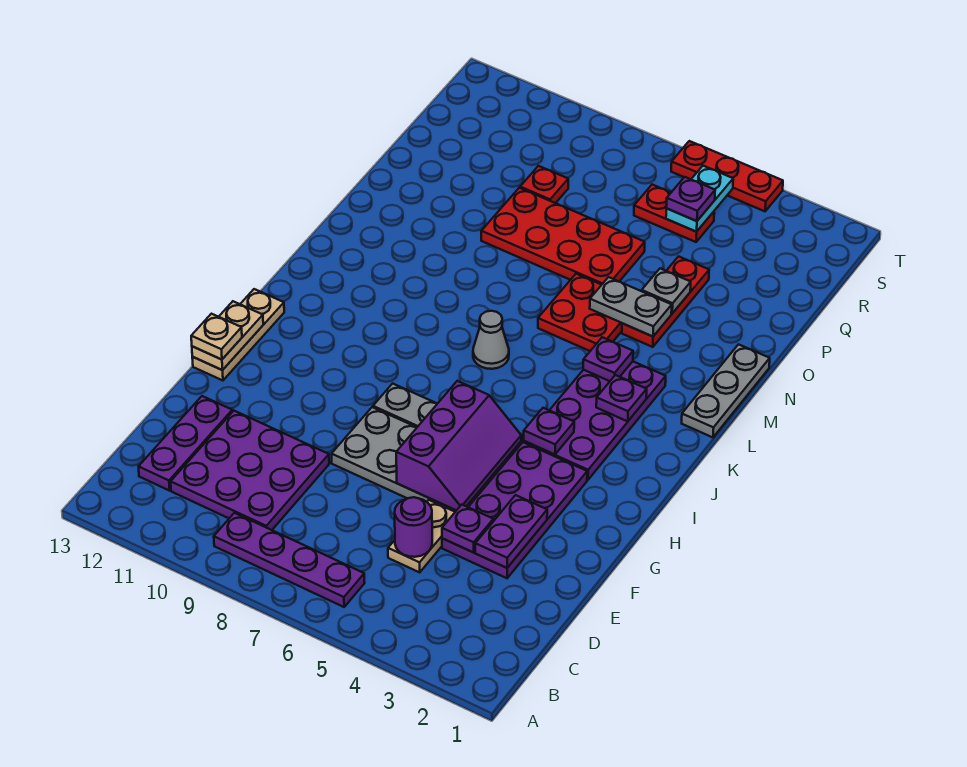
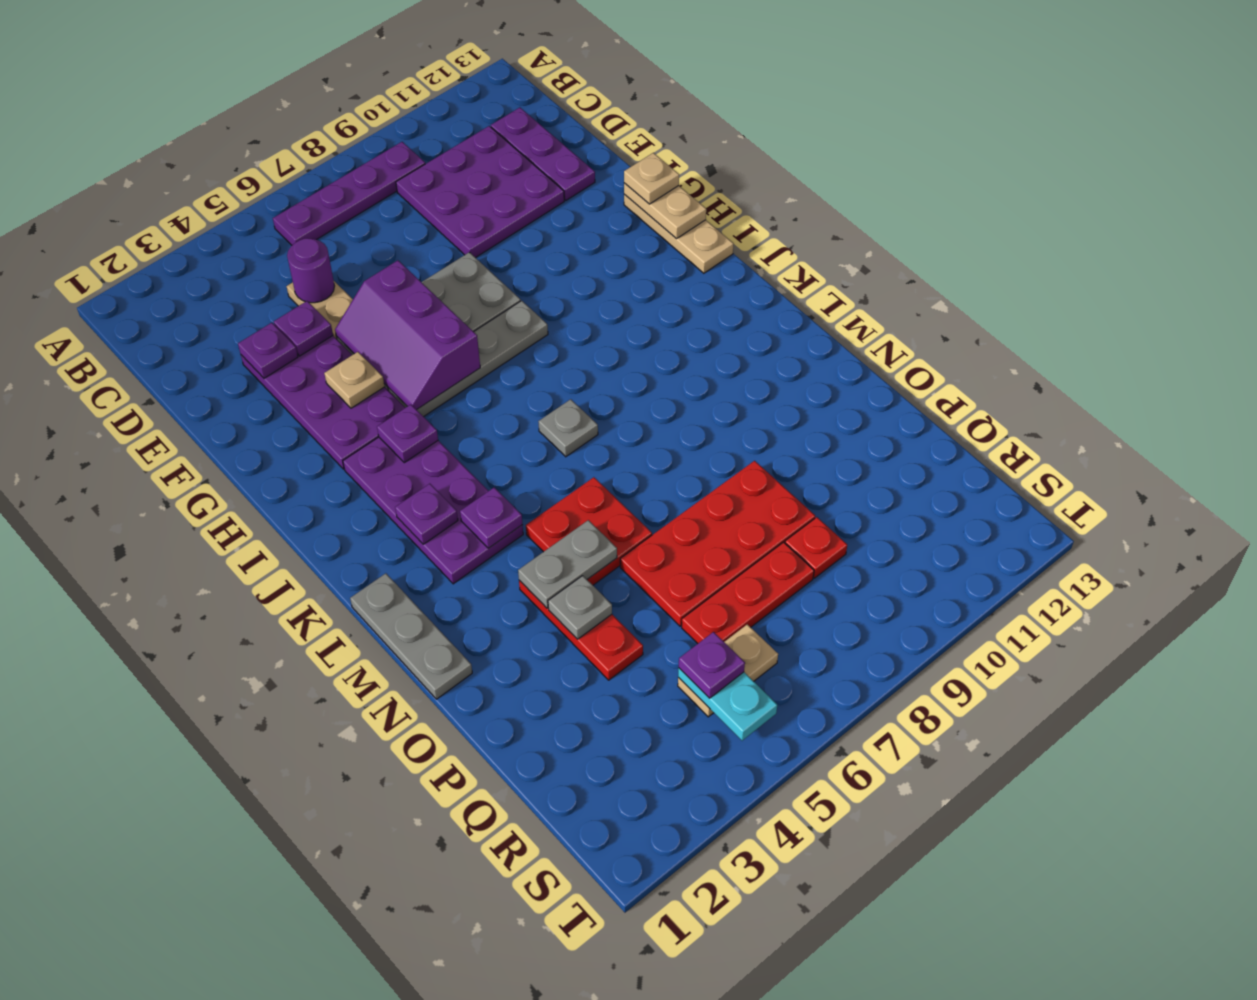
purple 1x2 plate [475,495,547,568] -> purple 1x1 plate [238,323,298,378]
none -> tan 1x1 plate [324,352,385,408]
grey 1x1 cone [473,311,509,369] -> grey 1x1 plate [538,399,598,457]
red 1x2 plate [634,185,714,242] -> tan 1x2 plate [678,624,778,717]
red 1x3 plate [671,141,783,211] -> red 1x3 plate moved to [682,542,814,644]

